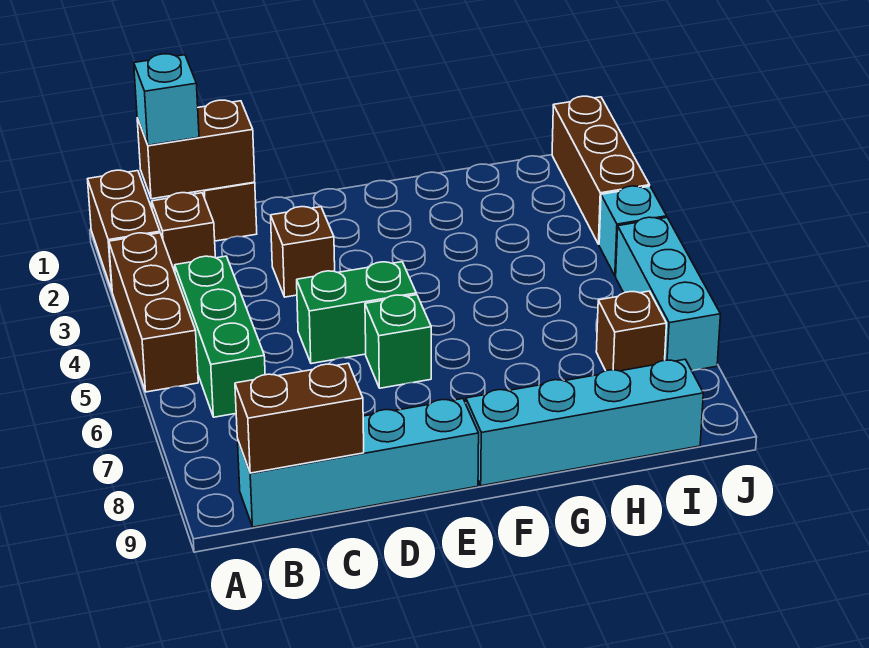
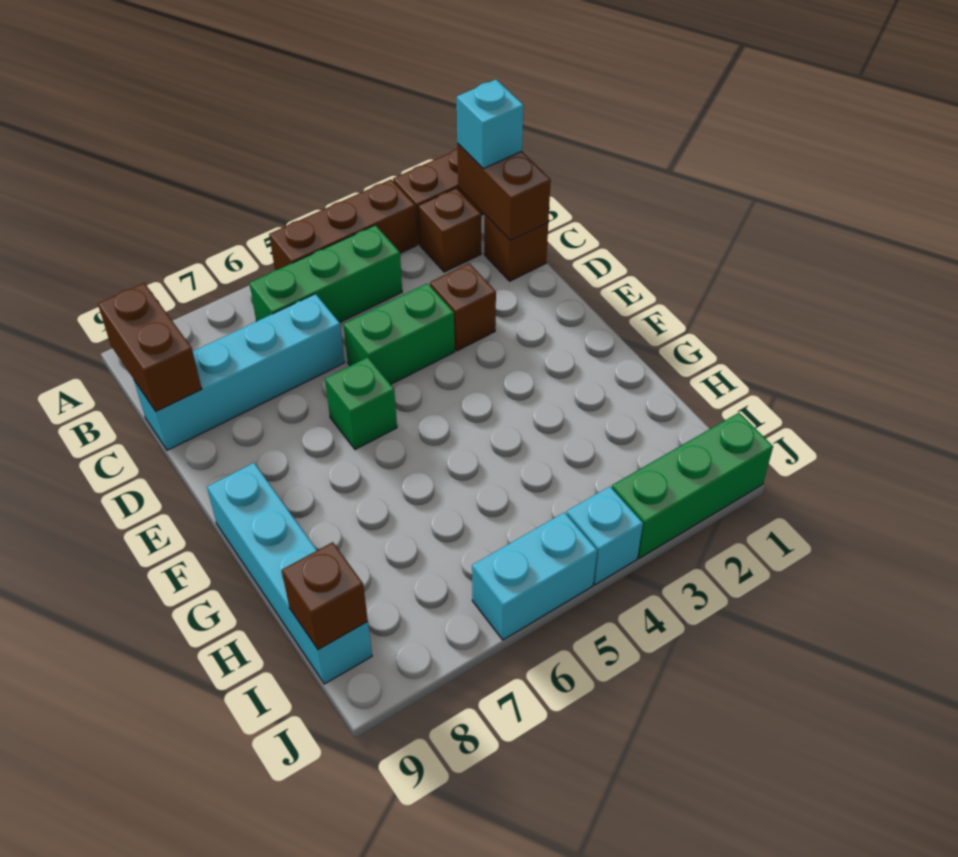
cyan 1x4 brick [237,399,479,527] -> cyan 1x4 brick turned to [134,294,345,450]
green 1x2 brick [297,262,416,364] -> green 1x2 brick turned to [343,283,455,384]
brown 1x1 brick [596,291,666,371] -> brown 1x1 brick moved to [282,542,368,649]
brown 1x3 brick [552,96,650,244] -> green 1x3 brick [612,413,773,558]
cyan 1x3 brick [616,217,720,371] -> cyan 1x2 brick [472,512,597,640]

